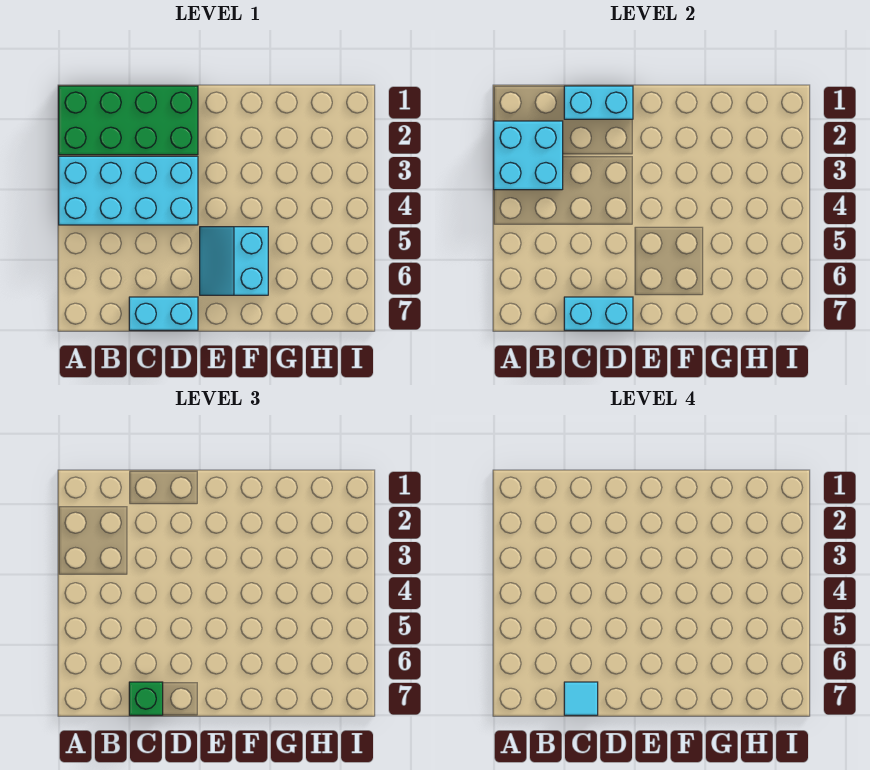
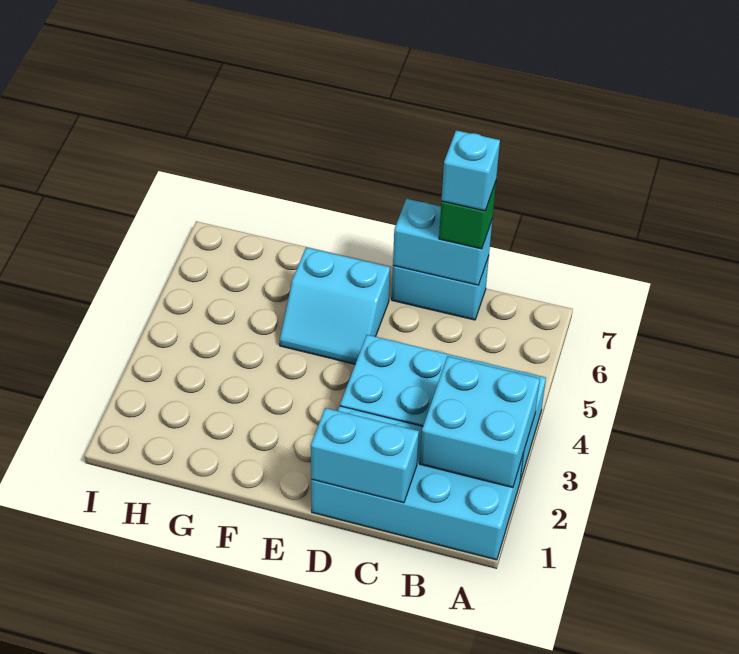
green 2x4 brick [59,86,198,155] -> cyan 2x4 brick [311,406,524,560]
cyan 1x1 tile [564,682,598,715] -> cyan 1x1 brick [442,130,500,211]
cyan 2x2 slope [200,227,268,295] -> cyan 2x2 slope turned to [280,247,390,364]

